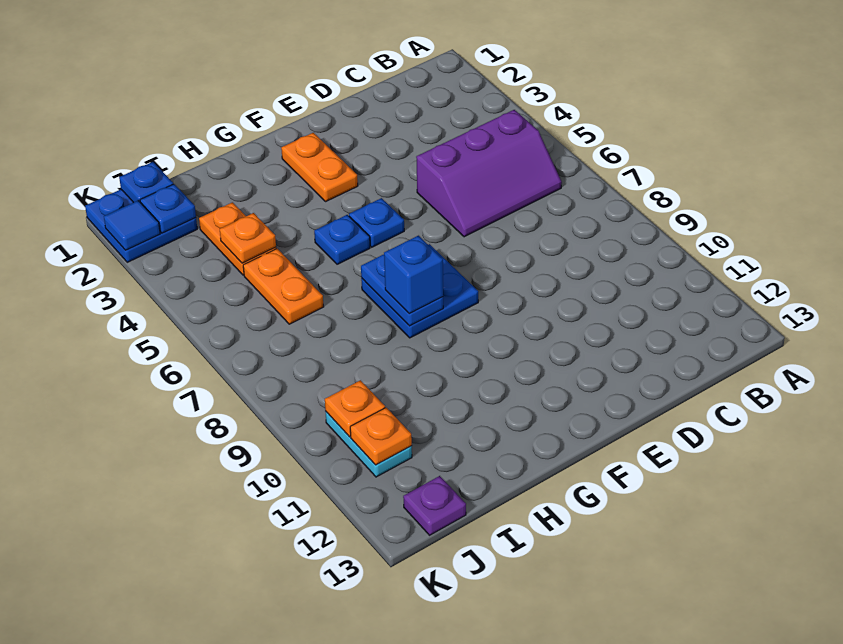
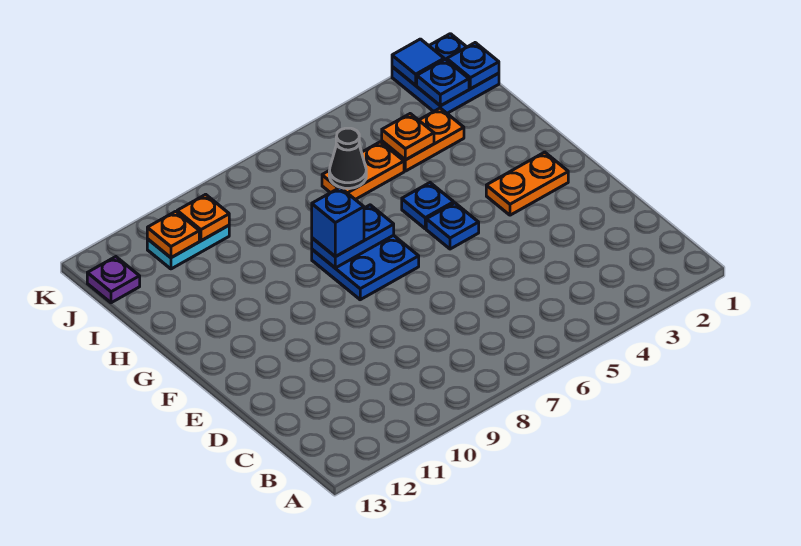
purple 2x3 slope [416,110,562,237] -> none
none -> black 1x1 cone [329,128,366,188]

